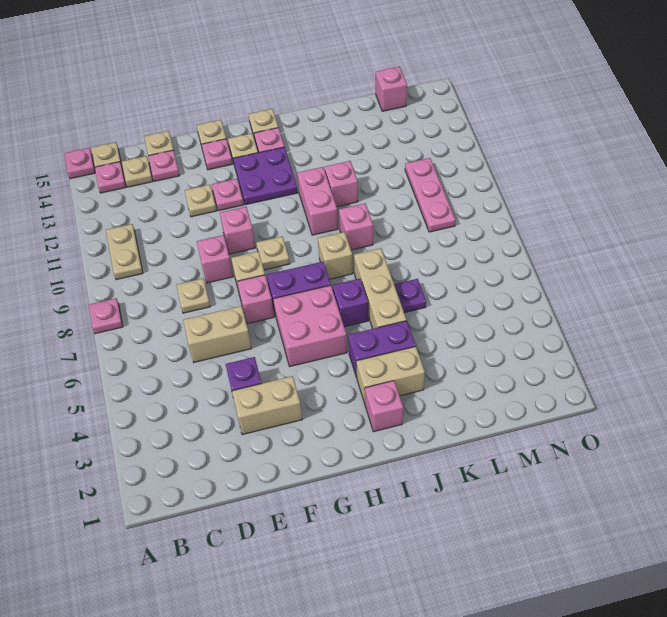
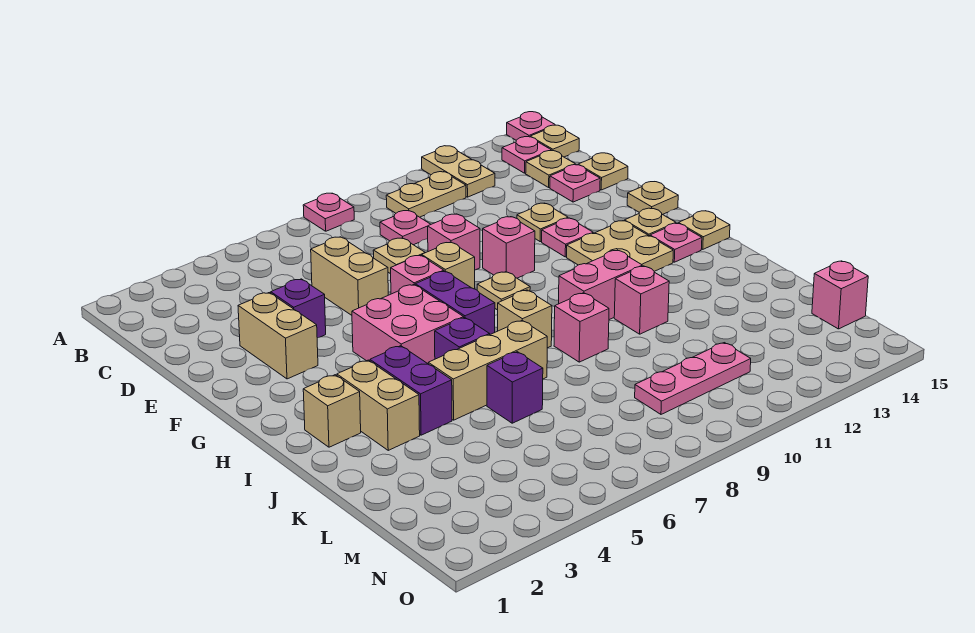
none -> tan 1x2 plate [422,146,495,197]
pink 1x1 plate [201,139,233,170] -> pink 1x1 plate moved to [380,210,431,245]
purple 2x2 plate [233,147,298,205] -> tan 2x2 plate [567,221,673,271]
pink 1x1 brick [365,381,403,432] -> tan 1x1 brick [303,375,361,447]
purple 1x1 plate [394,279,426,313] -> purple 1x1 brick [487,352,543,423]

